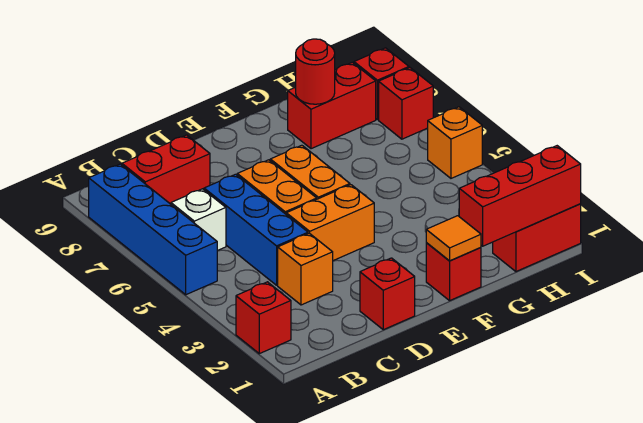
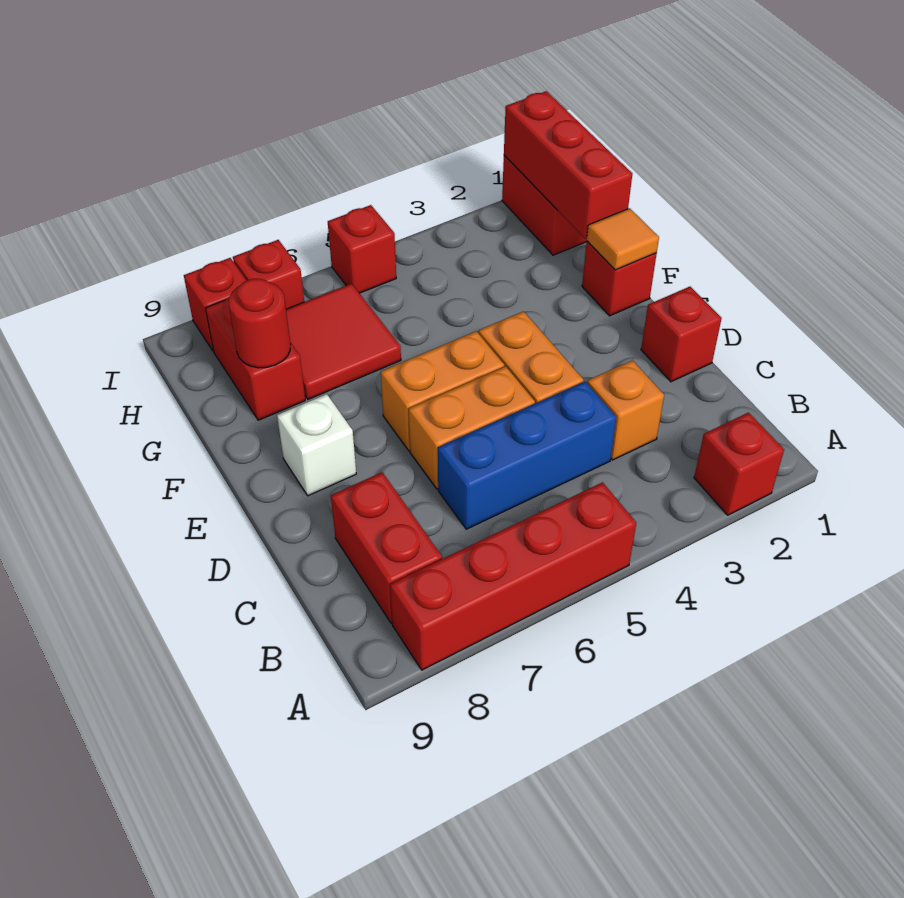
blue 1x4 brick [88,164,217,295] -> red 1x4 brick [390,482,636,670]
white 1x1 brick [171,189,226,251] -> white 1x1 brick moved to [277,394,356,496]
none -> red 2x2 tile [286,284,401,399]
orange 1x1 brick [428,107,482,178] -> red 1x1 brick [328,205,396,293]

